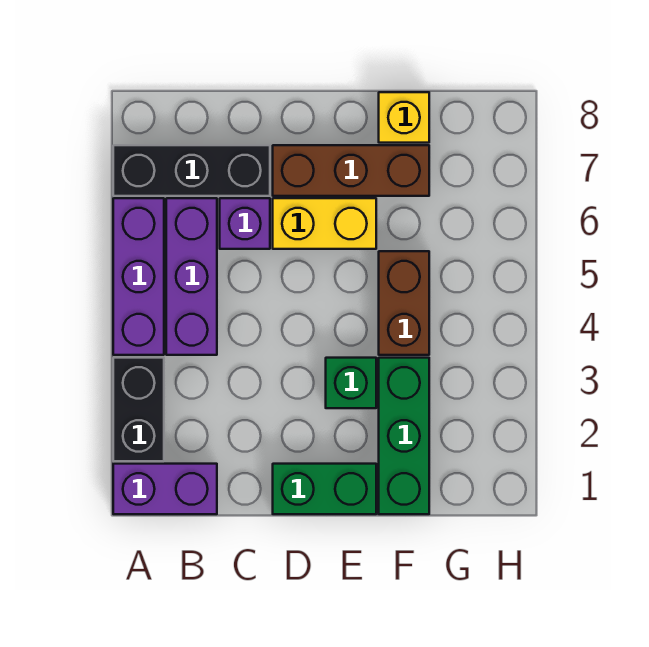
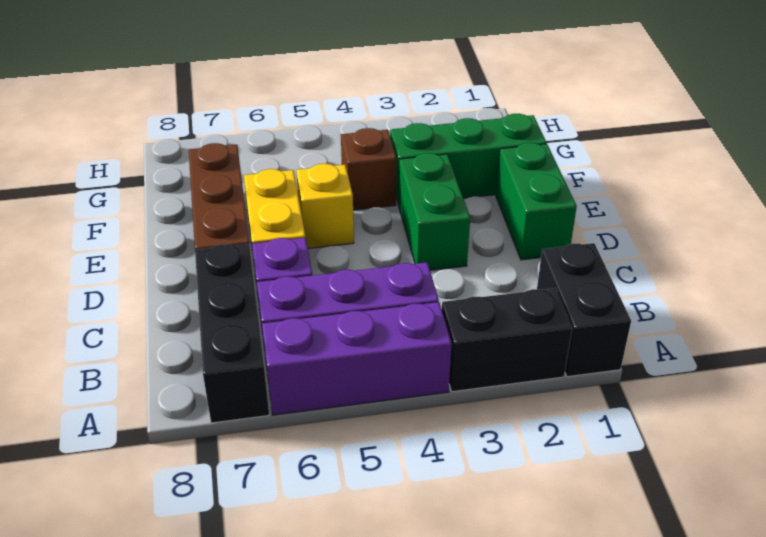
purple 1x2 brick [113,464,217,514] -> black 1x2 brick [537,243,631,377]
green 1x1 brick [326,358,376,408] -> green 1x2 brick [399,153,470,270]
brown 1x2 brick [379,251,429,355] -> brown 1x1 brick [341,128,396,210]
yellow 1x1 brick [379,92,429,143] -> yellow 1x1 brick moved to [296,164,354,248]

